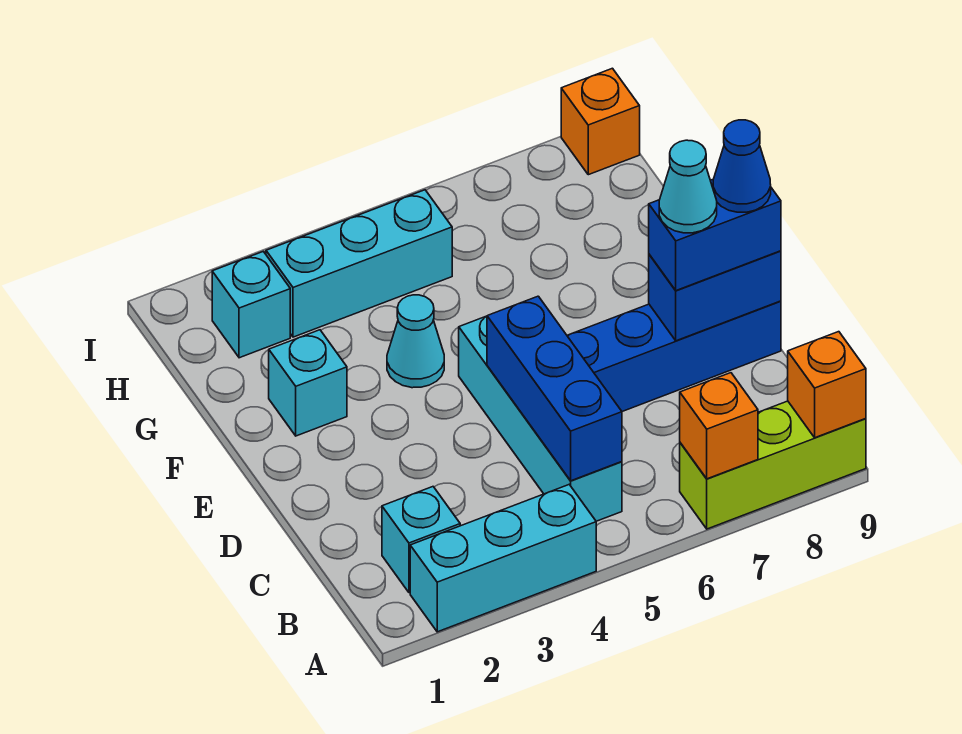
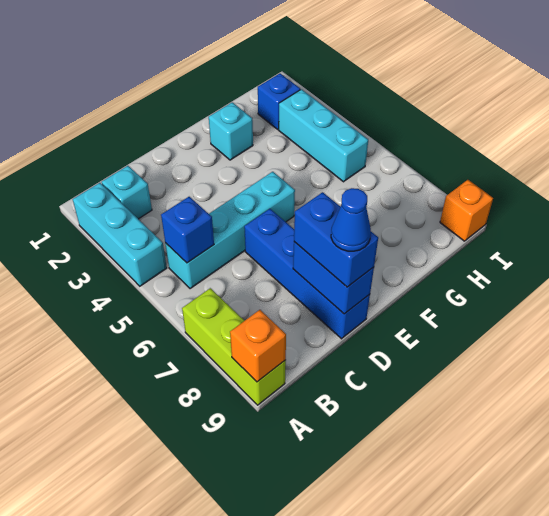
orange 1x1 brick [680,373,758,479] -> none
blue 1x3 brick [487,296,622,481] -> blue 1x1 brick [161,197,214,263]
cyan 1x1 cone [659,140,717,233] -> none
cyan 1x1 cone [387,295,444,388] -> none
cyan 1x1 brick [212,251,290,358] -> blue 1x1 brick [258,73,300,129]

